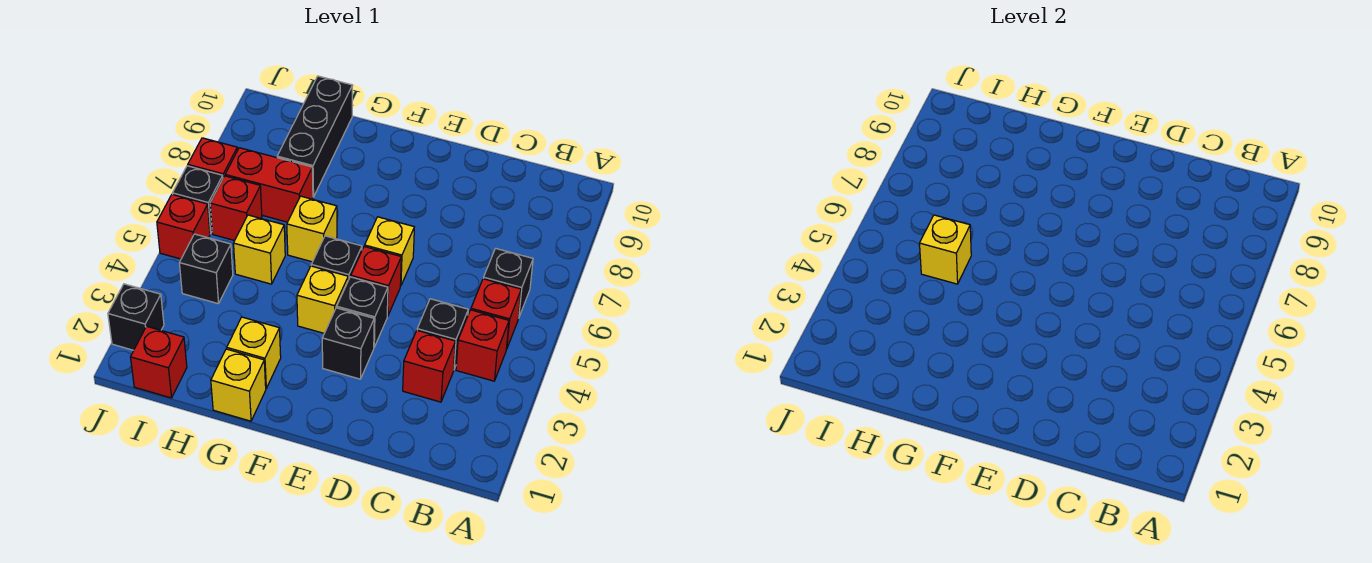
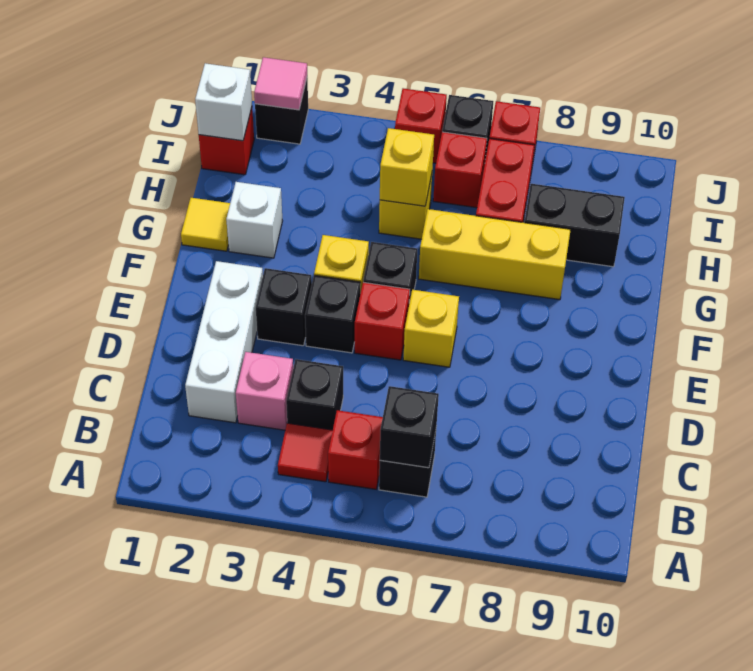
red 1x1 brick [456,310,509,381] -> red 1x1 tile [278,423,333,482]
none -> white 1x3 brick [185,261,263,423]
red 1x1 brick [403,330,455,402] -> pink 1x1 brick [236,352,293,430]
yellow 1x1 brick [211,349,266,421] -> yellow 1x1 tile [181,198,230,251]
yellow 1x1 brick [227,317,281,388] -> white 1x1 brick [226,182,282,258]
yellow 1x1 brick [287,196,337,262] -> yellow 1x3 brick [419,209,570,300]
black 1x3 brick [277,76,353,197] -> black 1x2 brick [524,184,625,267]
none -> white 1x1 brick [195,63,252,141]
black 1x1 brick [179,234,233,304] -> black 1x1 brick moved to [380,386,439,468]
none -> pink 1x1 tile [254,57,307,110]

